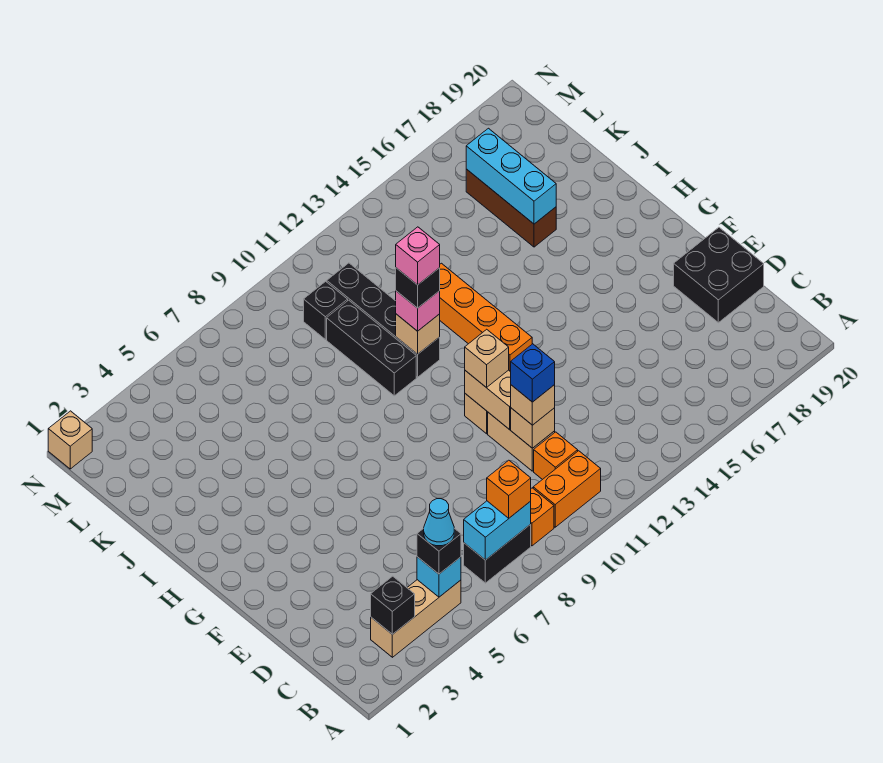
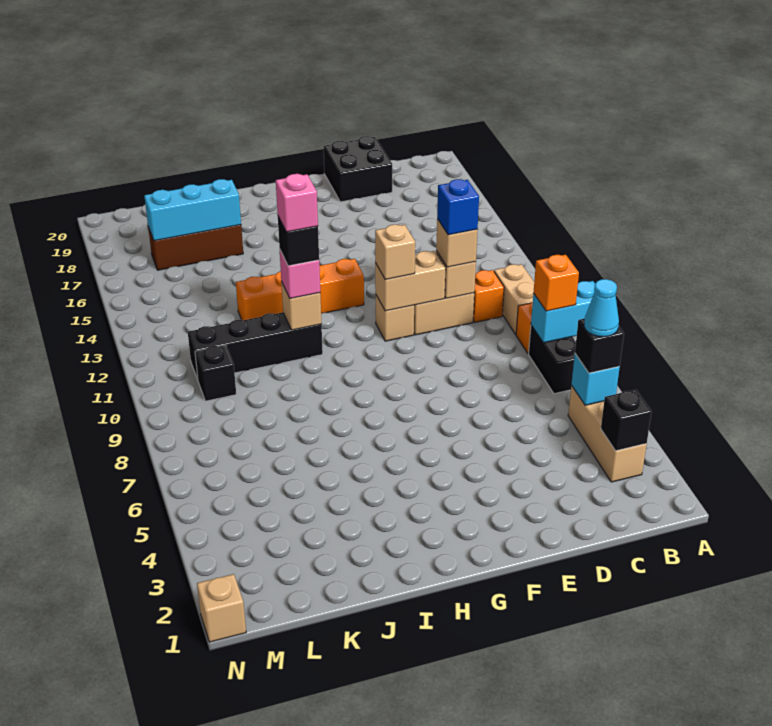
cyan 1x2 brick [464,501,531,560] -> cyan 1x2 brick turned to [531,281,595,343]
orange 1x2 brick [533,451,601,527] -> tan 1x2 brick [494,264,534,334]
black 1x3 brick [327,300,416,396] -> none

